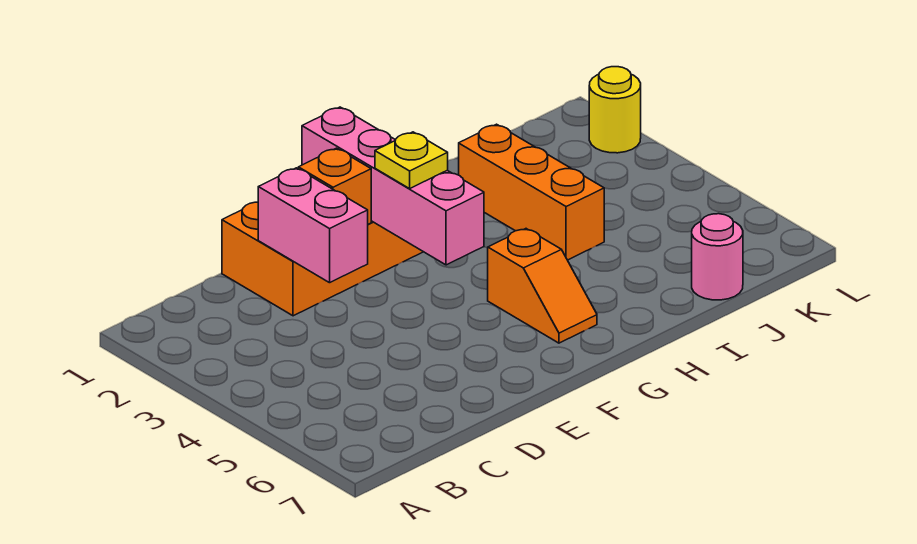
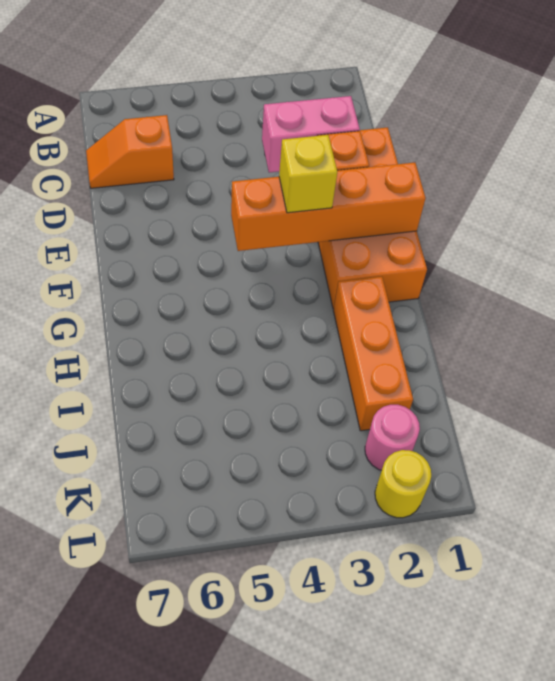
pink 1x4 brick [302,107,484,265] -> orange 1x4 brick [231,163,426,251]
yellow 1x1 plate [375,132,448,189] -> yellow 1x1 brick [279,135,337,213]
orange 1x2 slope [488,229,597,343] -> orange 1x2 slope moved to [86,115,174,188]
orange 1x3 brick [459,124,604,260] -> orange 1x3 brick turned to [333,277,413,431]
pink 1x1 round brick [692,214,743,300] -> pink 1x1 round brick moved to [365,405,420,470]

